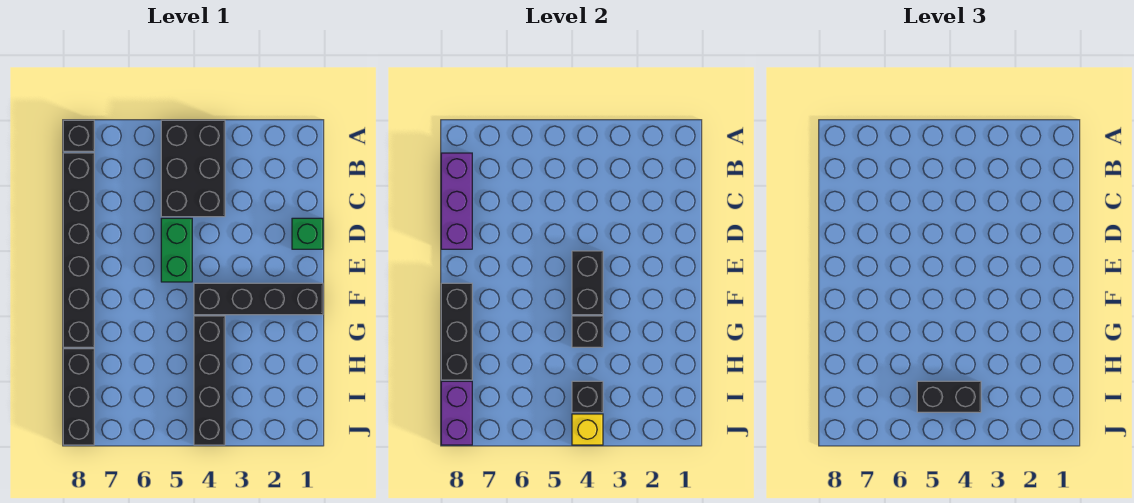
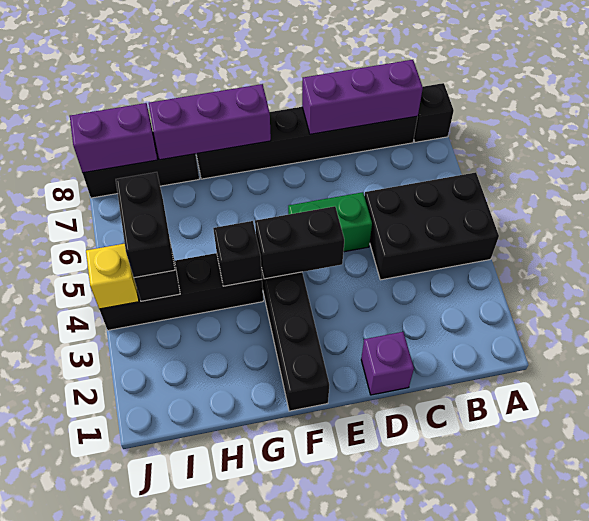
green 1x1 brick [292,218,323,249] -> purple 1x1 brick [361,332,414,395]
black 1x3 brick [441,283,472,380] -> purple 1x3 brick [149,84,271,160]

